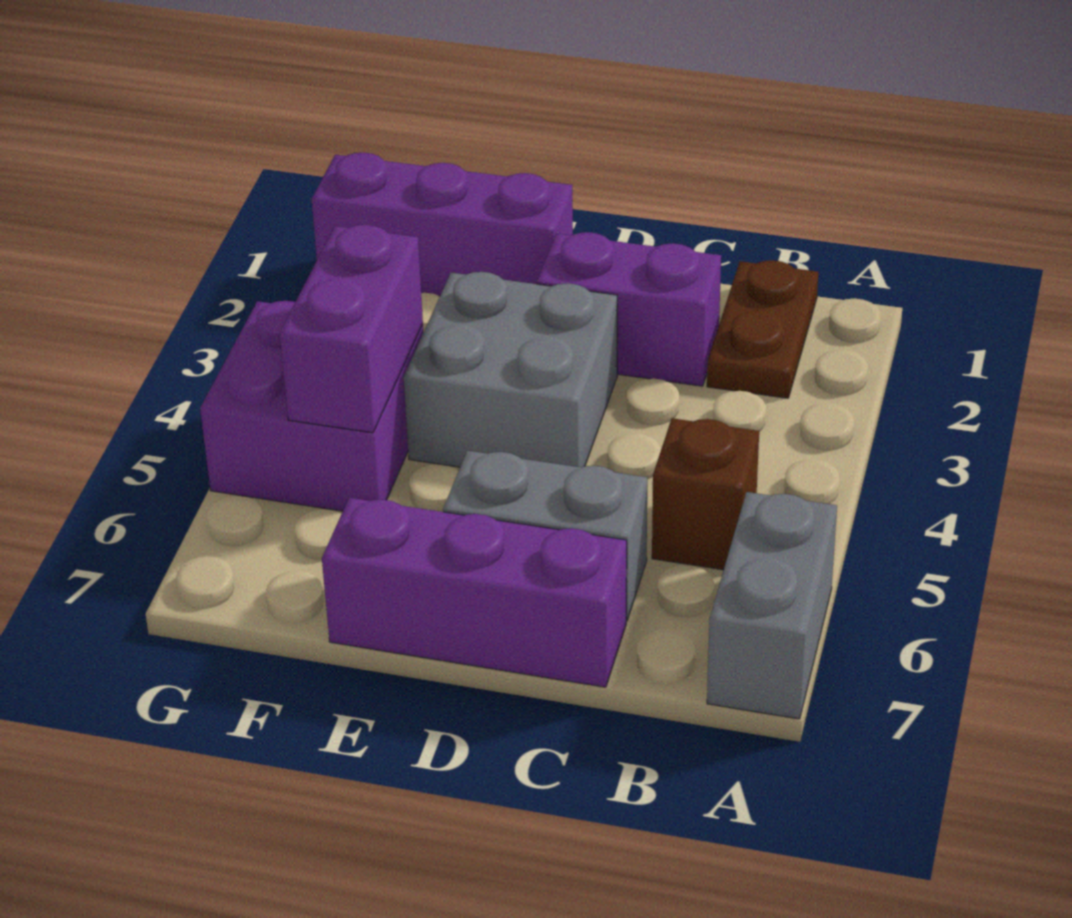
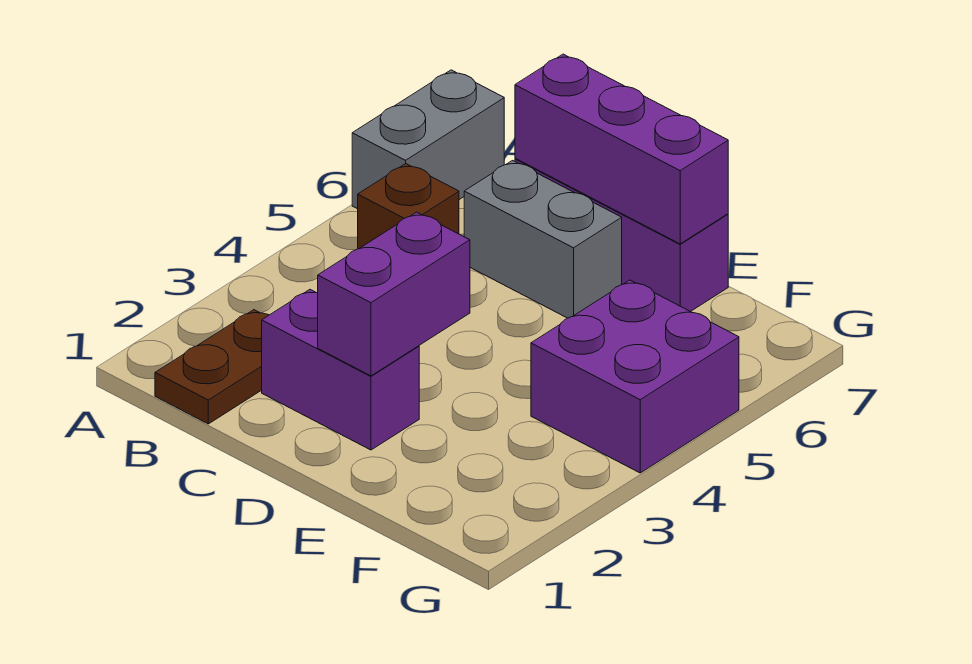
grey 2x2 brick [404,272,617,467] -> none
purple 1x3 brick [312,152,573,296] -> purple 1x3 brick moved to [515,54,728,244]
purple 1x2 brick [280,225,423,433] -> purple 1x2 brick moved to [318,212,470,376]

